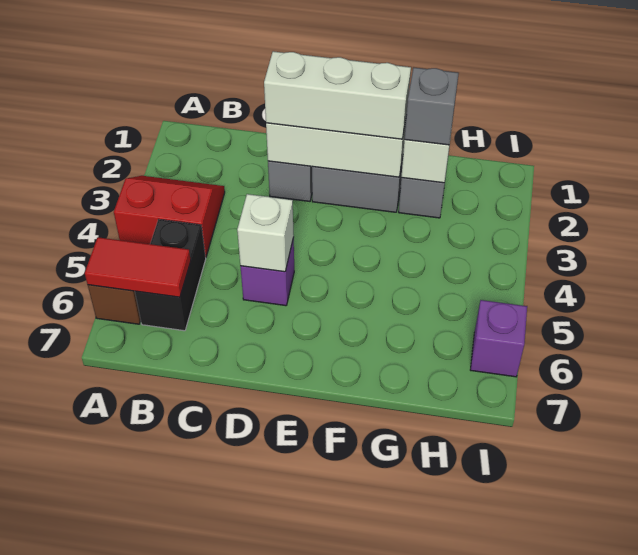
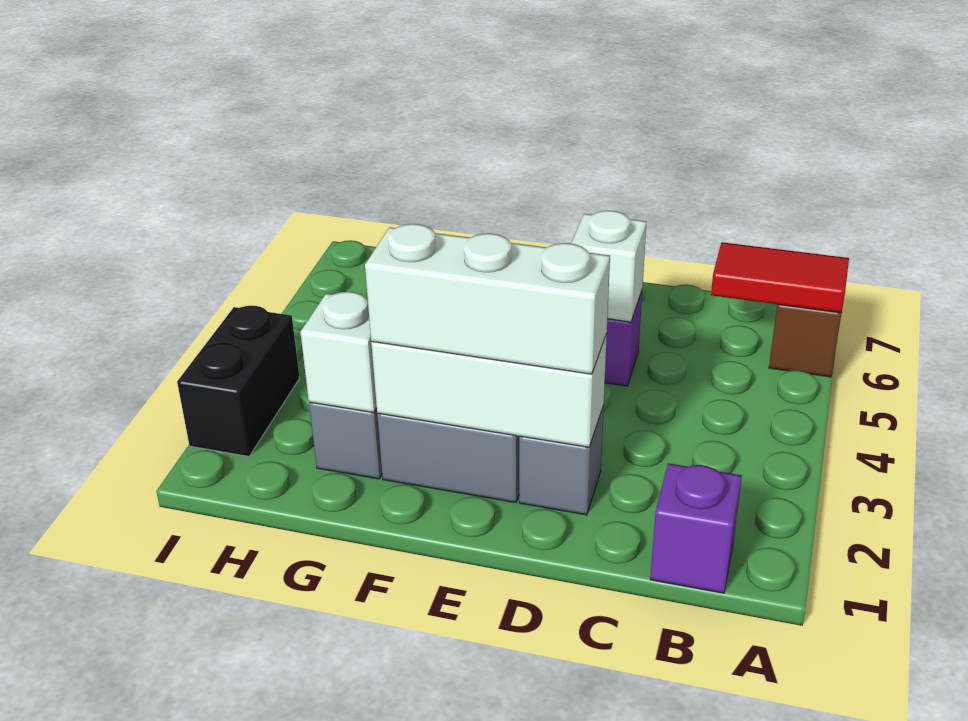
red 2x2 slope [114,176,225,258] -> none
black 1x2 brick [135,219,206,331] -> black 1x2 brick moved to [177,306,300,456]
grey 1x1 brick [405,68,459,145] -> none
purple 1x1 brick [470,300,527,377] -> purple 1x1 brick moved to [650,463,742,593]

